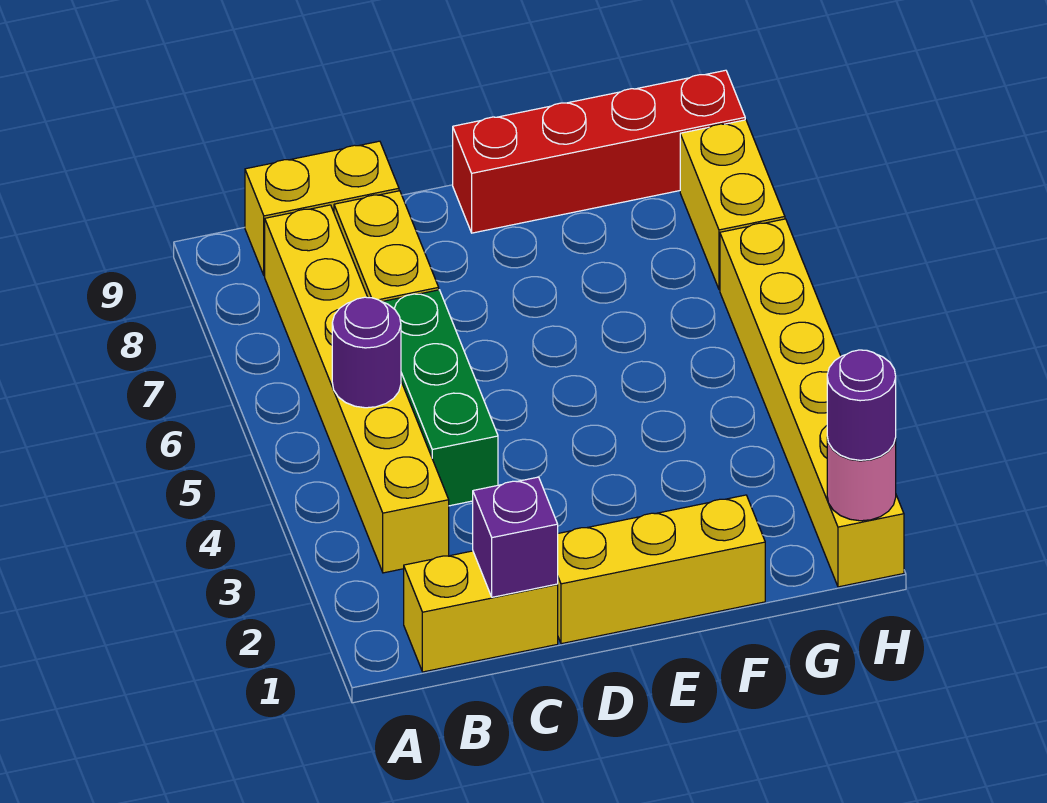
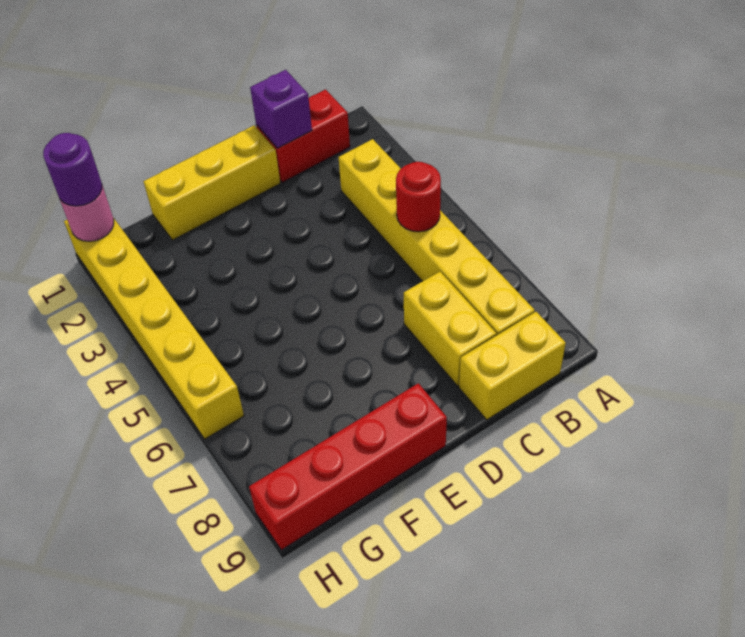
yellow 1x2 brick [404,551,558,672] -> red 1x2 brick [256,89,350,183]
purple 1x1 round brick [332,297,401,408] -> red 1x1 round brick [396,162,441,232]
green 1x3 brick [382,290,498,506] -> none
yellow 1x2 brick [680,120,785,290] -> none

